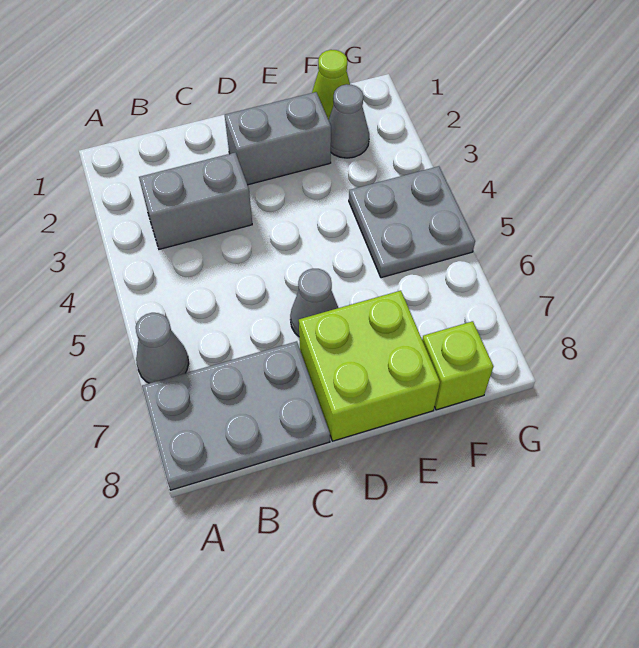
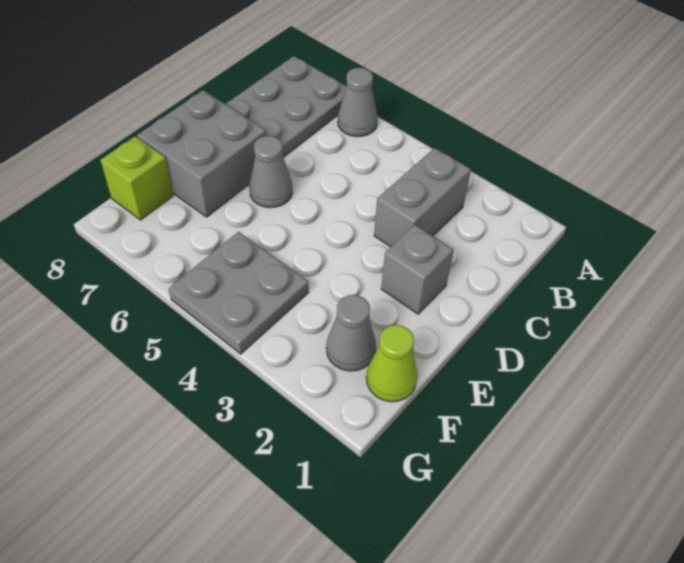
grey 1x2 brick [225,92,331,185] -> grey 1x1 brick [381,225,454,314]
lime 2x2 brick [299,291,440,441] -> grey 2x2 brick [137,90,267,217]

